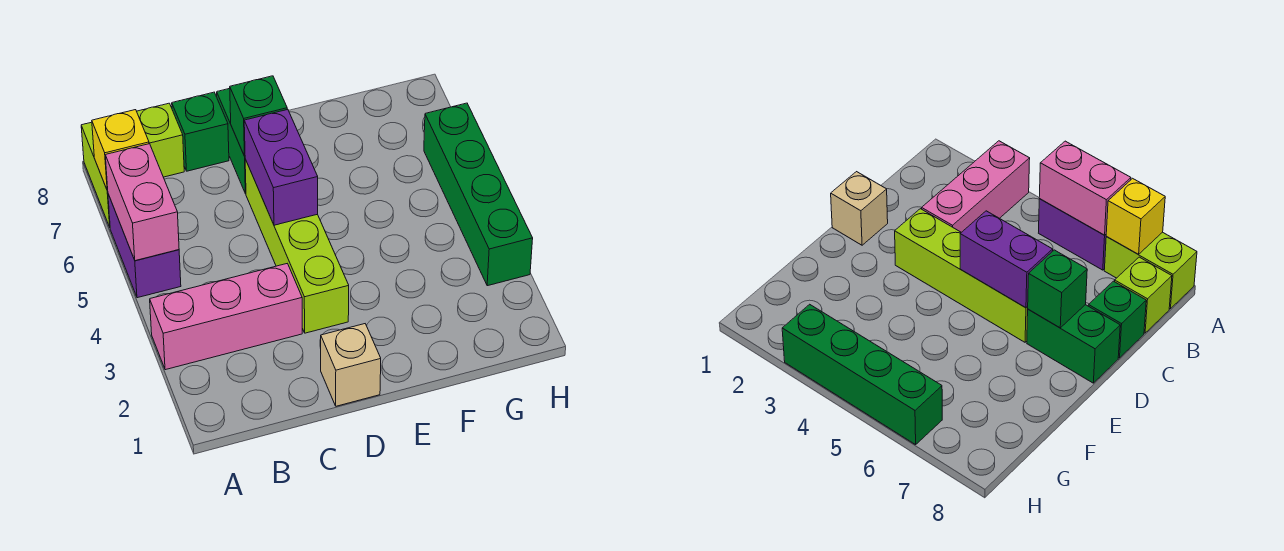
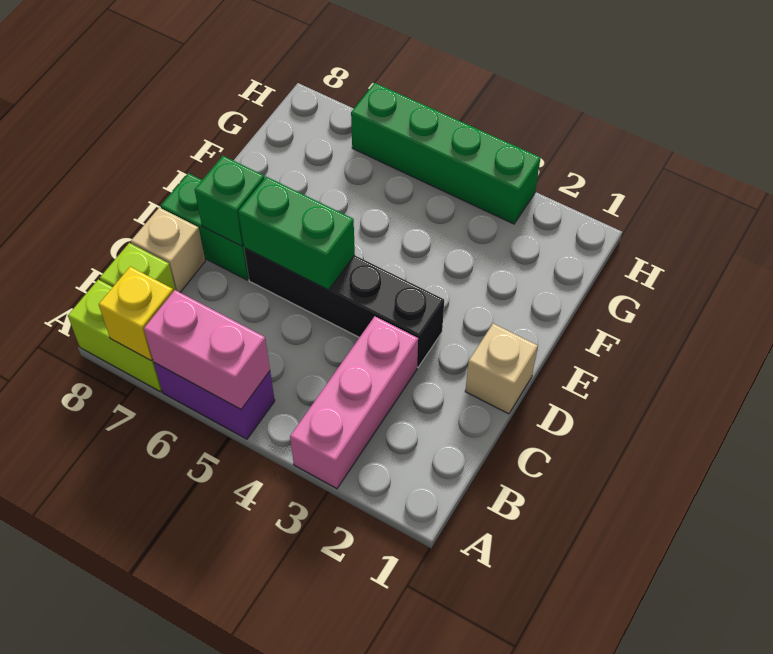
green 1x1 brick [172,92,229,171] -> tan 1x1 brick [131,208,205,292]
lime 1x4 brick [245,159,349,333] -> black 1x4 brick [244,248,444,367]
purple 1x2 brick [244,109,318,225] -> green 1x2 brick [238,177,355,290]

